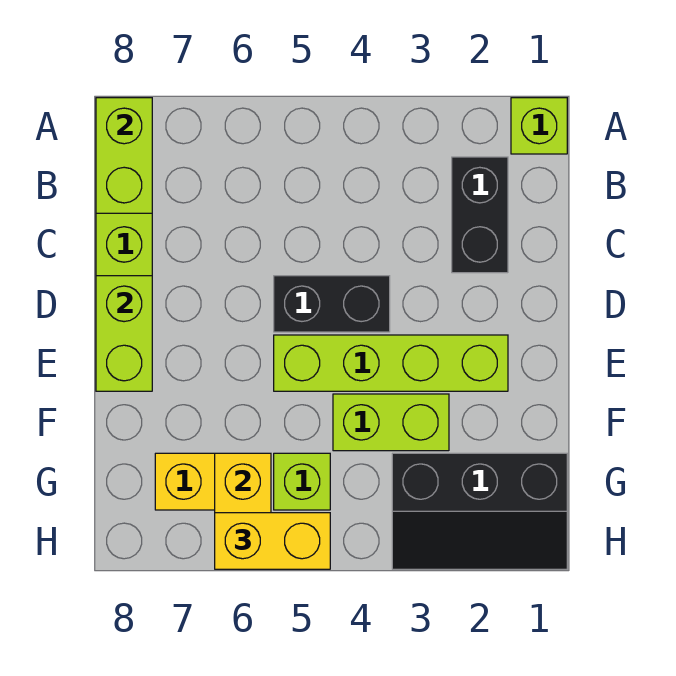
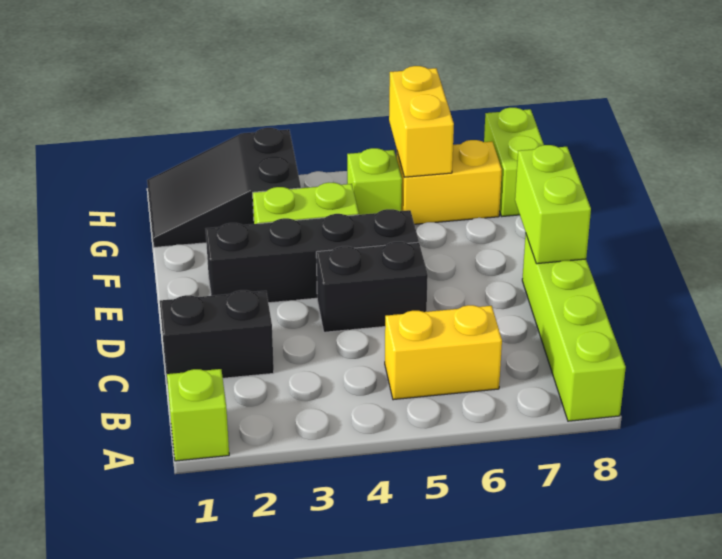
lime 1x2 brick [96,98,152,213] -> lime 1x2 brick moved to [484,108,544,216]
black 1x2 brick [452,157,508,273] -> black 1x2 brick turned to [160,290,274,384]
lime 1x4 brick [274,335,508,391] -> black 1x4 brick [206,209,419,303]
black 2x3 slope [392,453,567,569] -> black 2x3 slope turned to [147,128,301,247]
yellow 1x2 brick [215,513,330,569] -> yellow 1x2 brick moved to [385,305,502,400]

